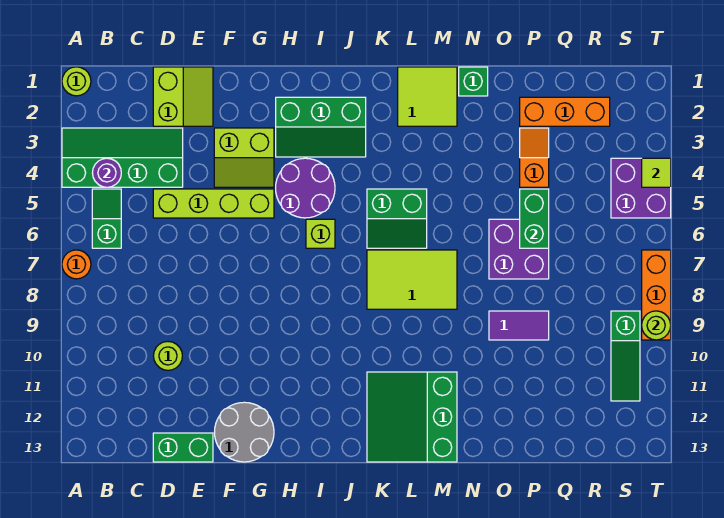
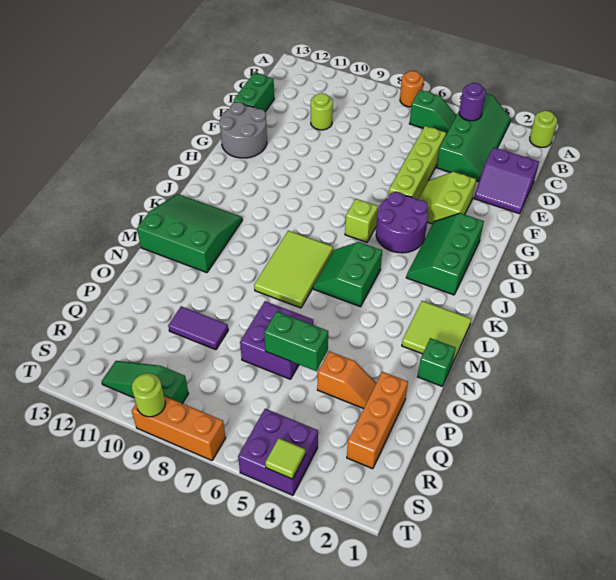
lime 2x2 slope [153,67,213,126] -> purple 2x2 slope [474,147,539,214]
purple 1x2 tile [489,311,549,340] -> purple 1x2 tile turned to [168,306,228,350]

